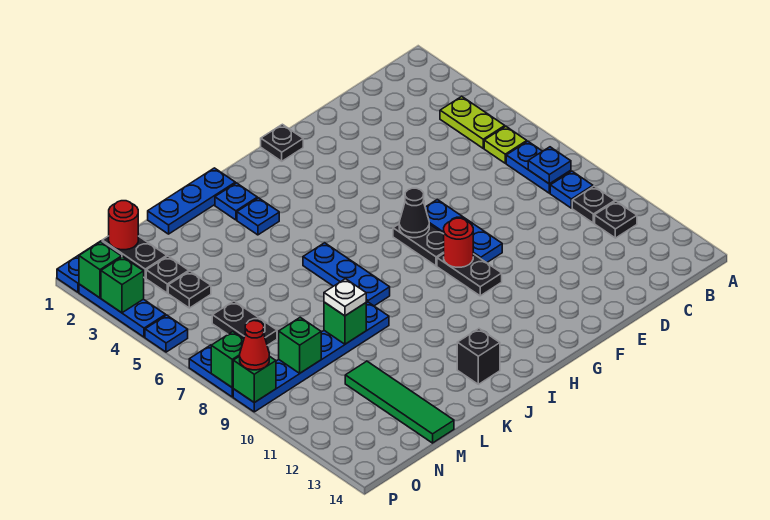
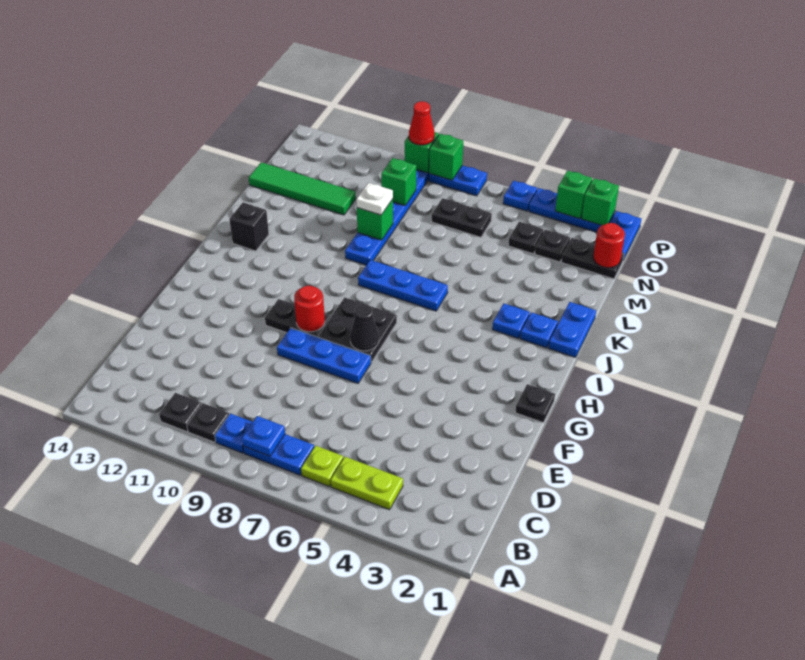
black 1x2 plate [393,224,444,266] -> black 2x2 plate [318,297,397,362]
blue 1x3 plate [148,168,235,234] -> blue 1x2 plate [549,302,596,357]

